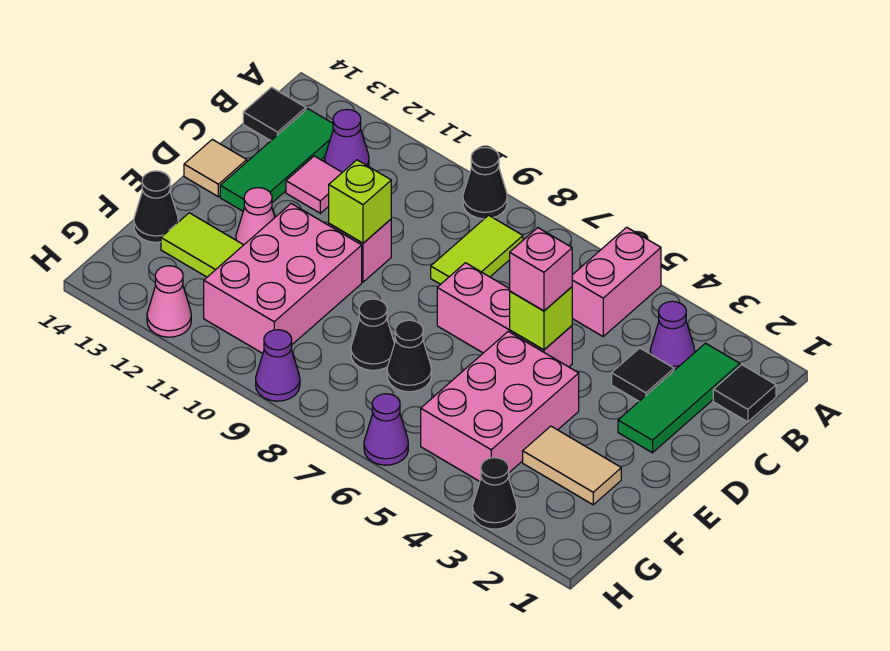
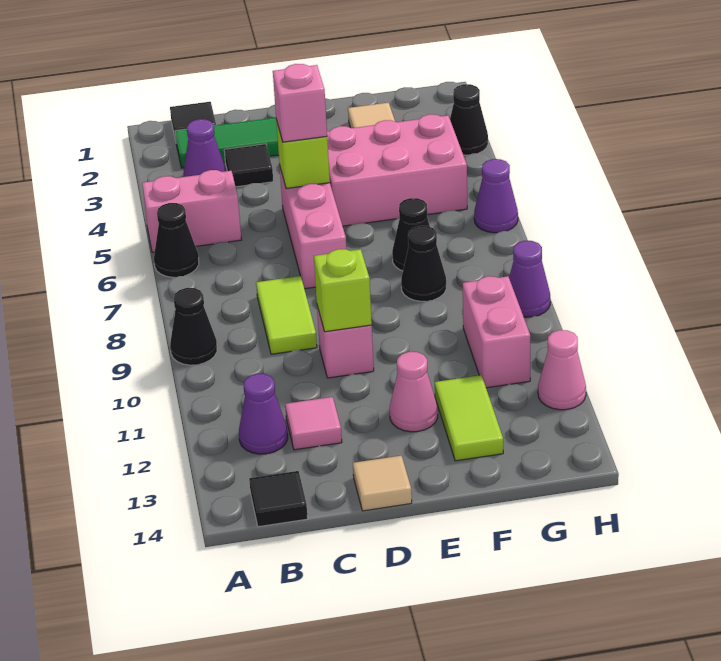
lime 1x2 tile [431,215,523,284] -> lime 1x2 tile turned to [256,276,317,354]
green 1x3 tile [220,109,333,211] -> none
pink 2x3 brick [204,204,362,353] -> pink 1x2 brick [463,276,530,388]
black 1x1 cone [134,171,178,242] -> black 1x1 cone moved to [154,203,199,277]

